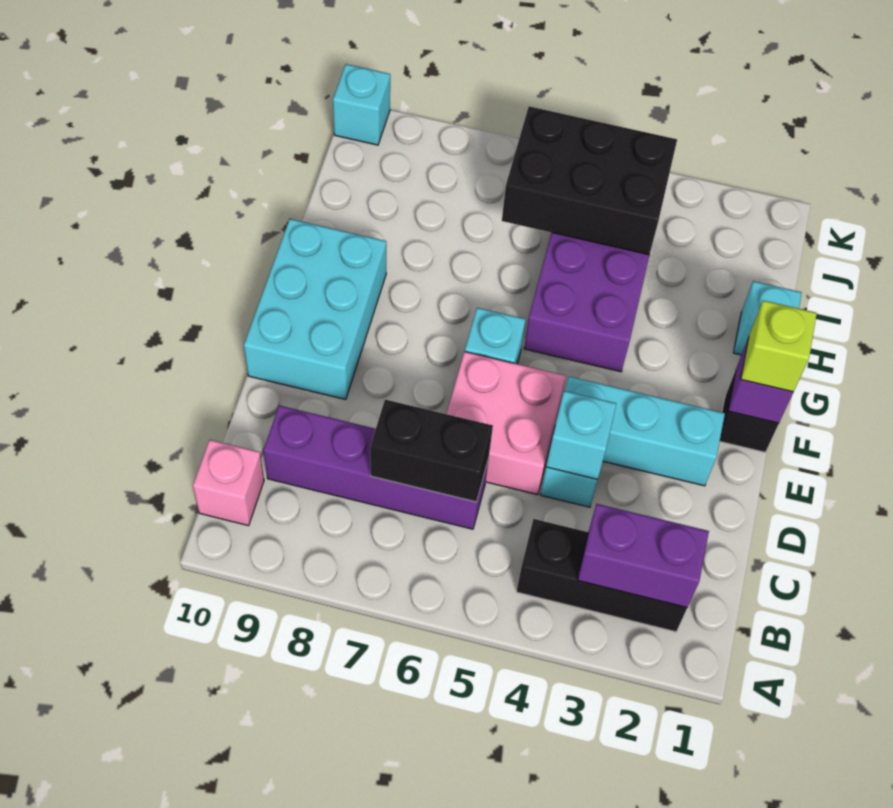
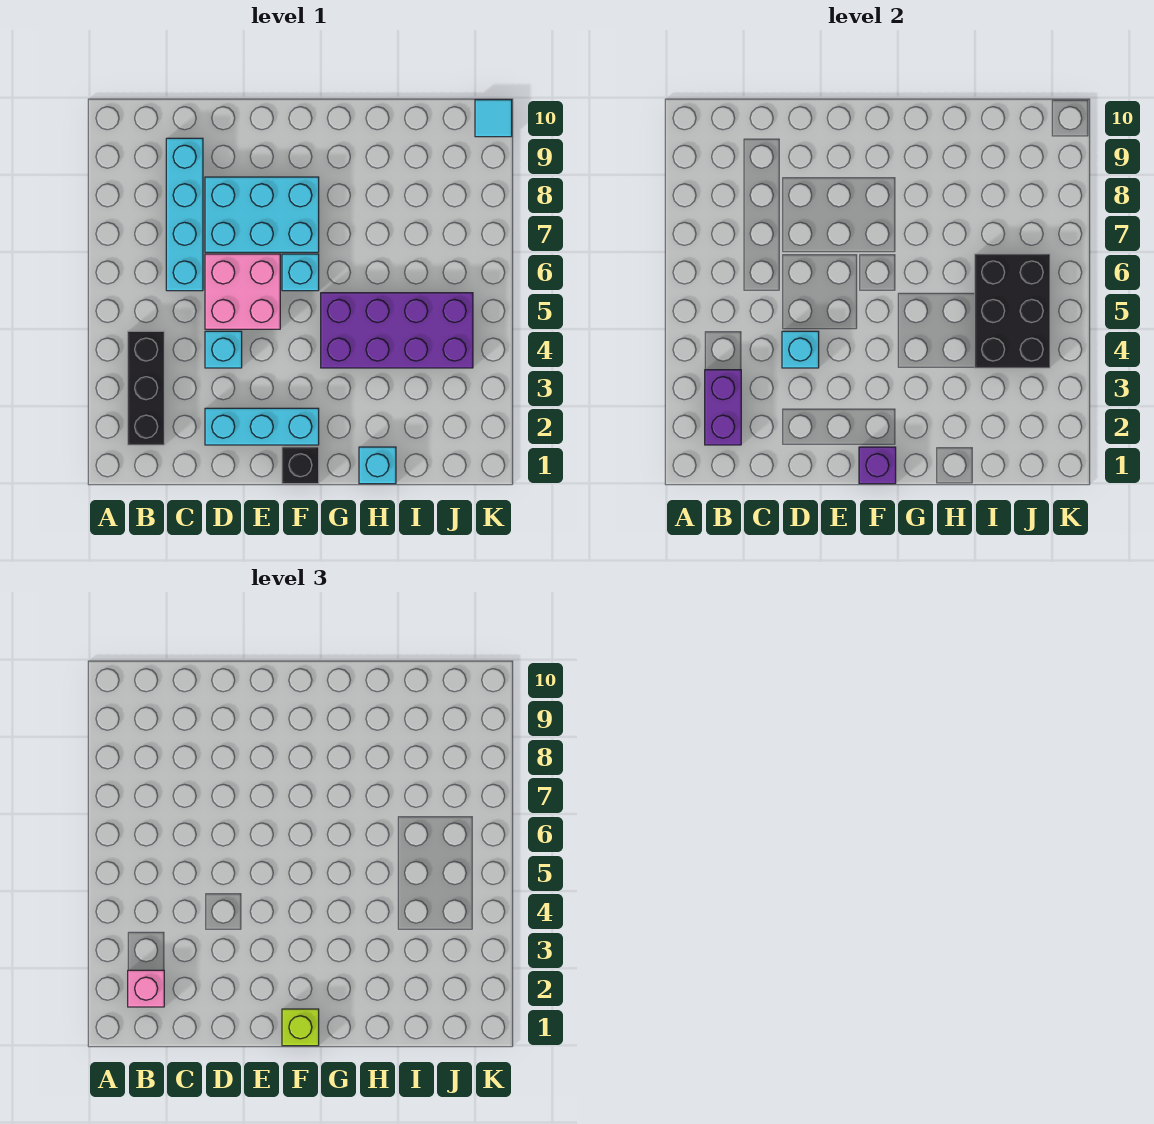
pink 1x1 brick [193,440,264,526] -> pink 1x1 brick moved to [128,970,164,1007]
purple 1x4 brick [264,405,489,529] -> cyan 1x4 brick [166,138,203,291]
black 1x2 brick [370,400,493,502] -> none
cyan 1x3 brick [565,376,725,486] -> cyan 1x3 brick turned to [205,408,319,445]
cyan 2x3 brick [244,219,386,400] -> cyan 2x3 brick moved to [205,177,319,252]
cyan 1x1 brick [333,64,390,145] -> cyan 1x1 tile [475,100,512,137]

